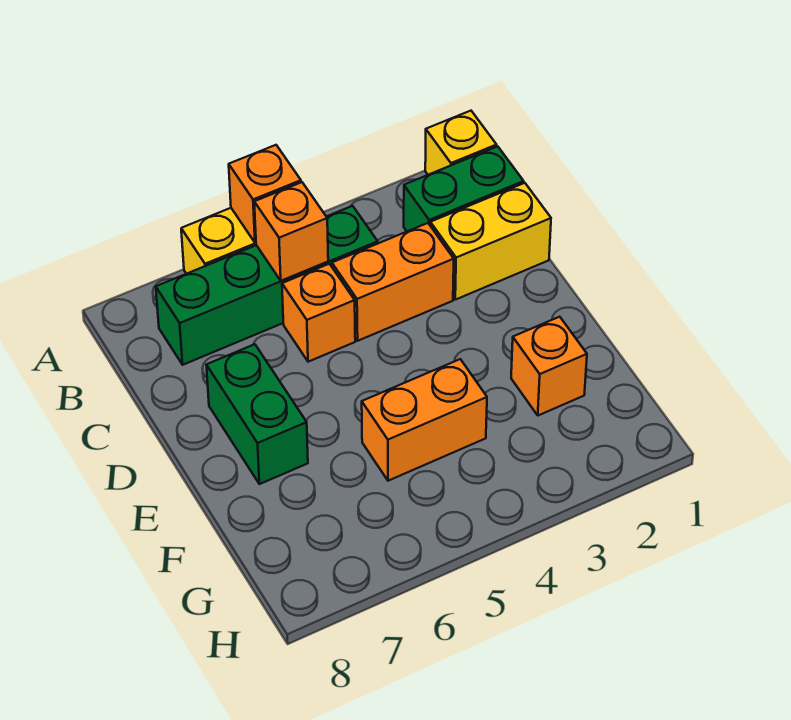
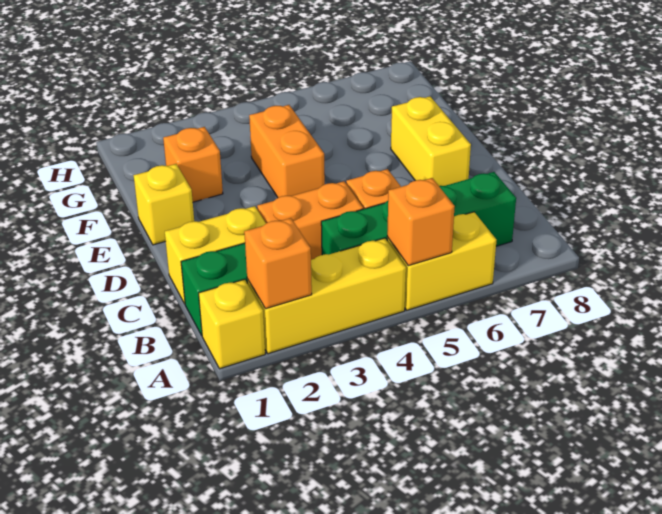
none -> yellow 1x3 brick [247,238,406,354]
orange 1x1 brick [254,182,328,281] -> orange 1x1 brick moved to [244,218,312,309]
green 1x2 brick [206,344,308,484] -> yellow 1x2 brick [391,96,471,186]
none -> yellow 1x1 brick [133,164,194,245]
orange 1x2 brick [362,359,487,481] -> orange 1x2 brick turned to [249,105,325,198]

